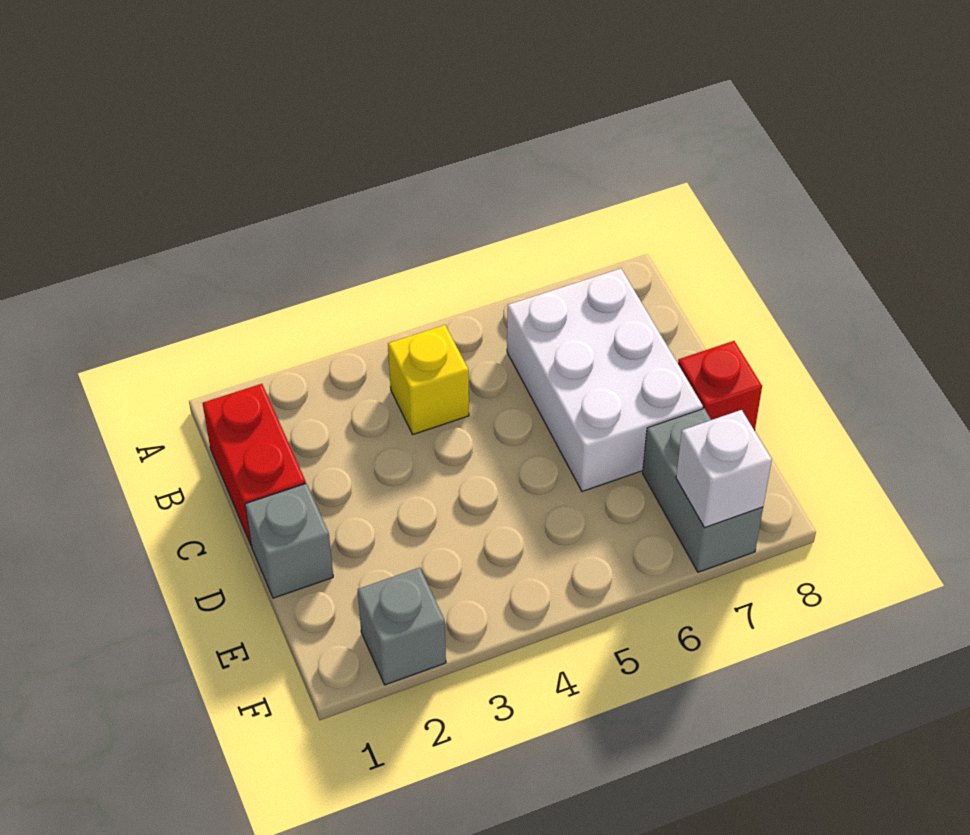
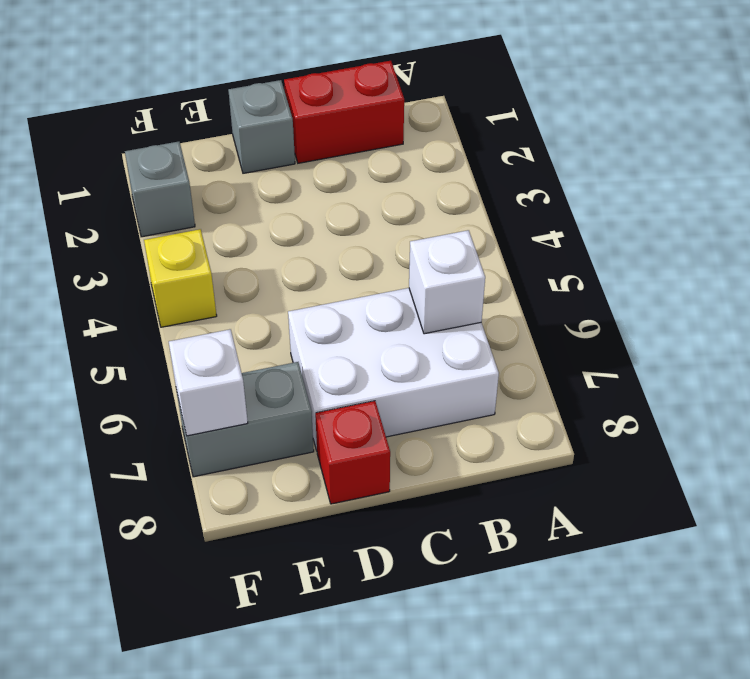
yellow 1x1 brick [388,325,469,434] -> yellow 1x1 brick moved to [144,229,217,327]
none -> white 1x1 brick [409,230,485,334]

